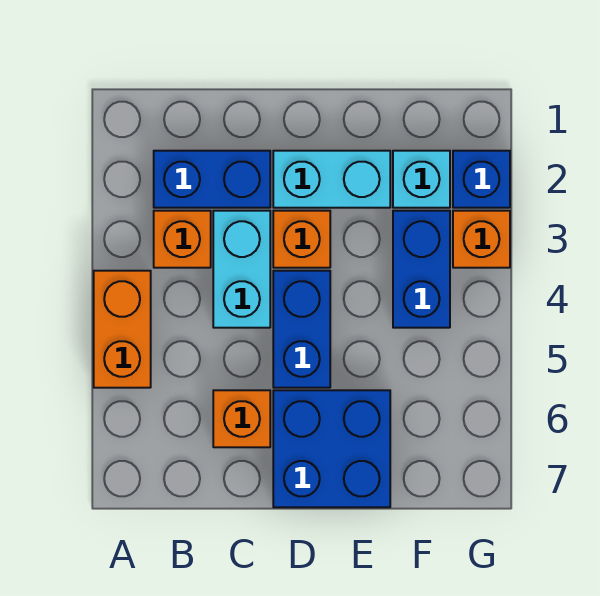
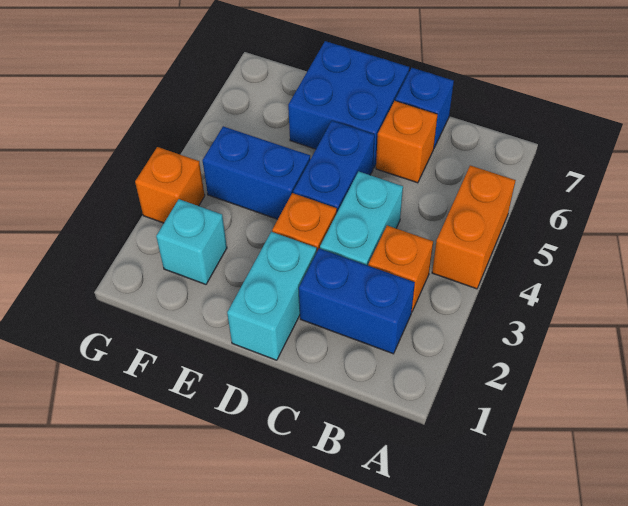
cyan 1x2 brick [273,151,390,208] -> cyan 1x2 brick turned to [227,232,317,360]
blue 1x2 brick [393,211,450,328] -> blue 1x2 brick turned to [202,126,310,219]
blue 1x1 brick [453,151,510,208] -> blue 1x1 brick moved to [395,68,454,147]

